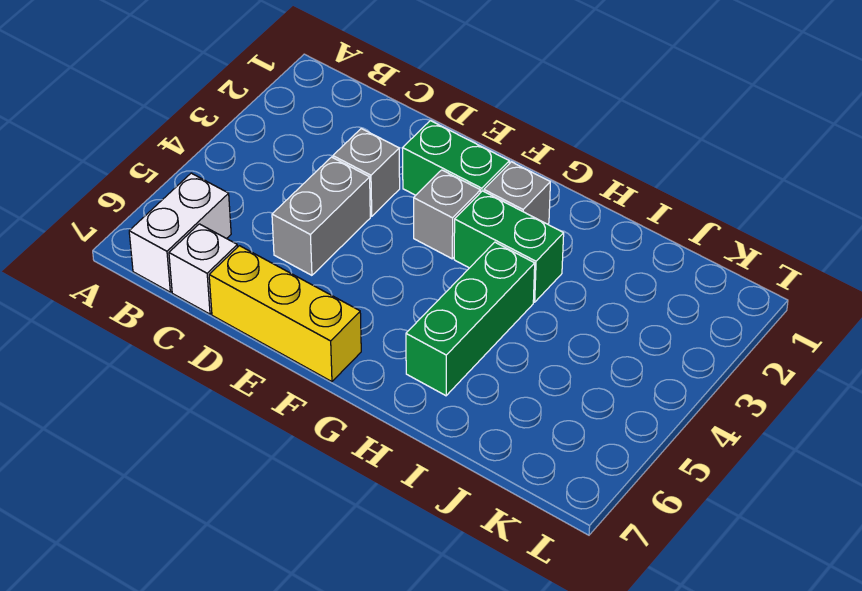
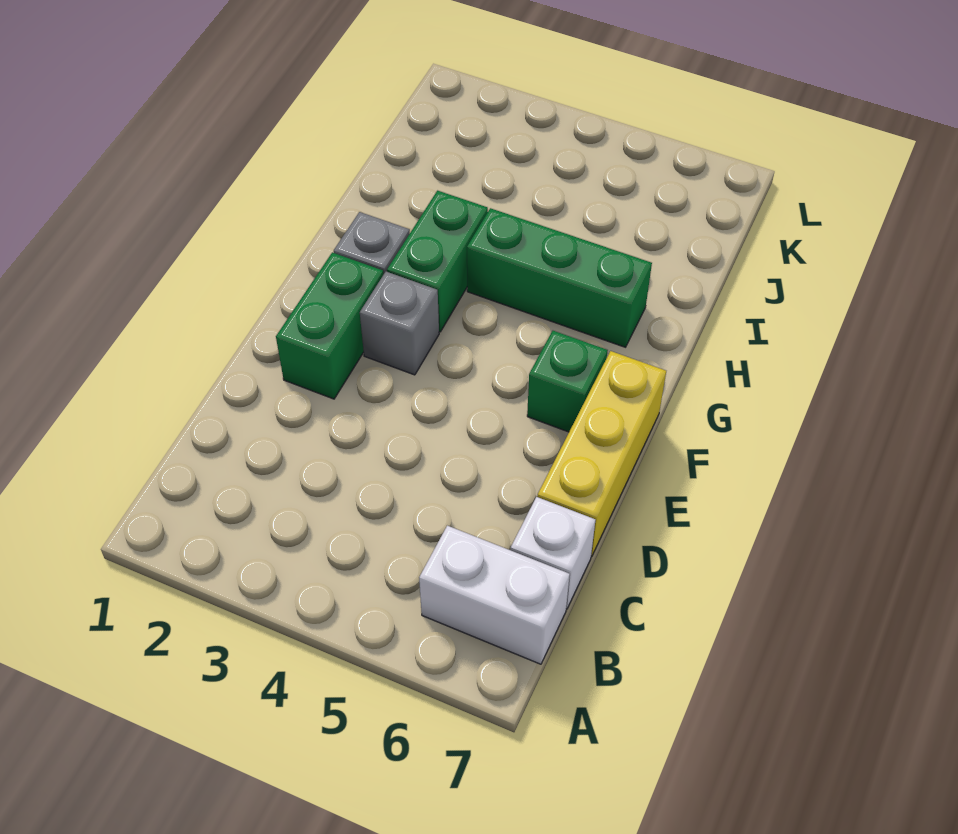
grey 1x1 brick [333,129,400,216] -> none
grey 1x2 brick [272,157,370,275] -> none
none -> green 1x1 brick [527,331,608,432]

